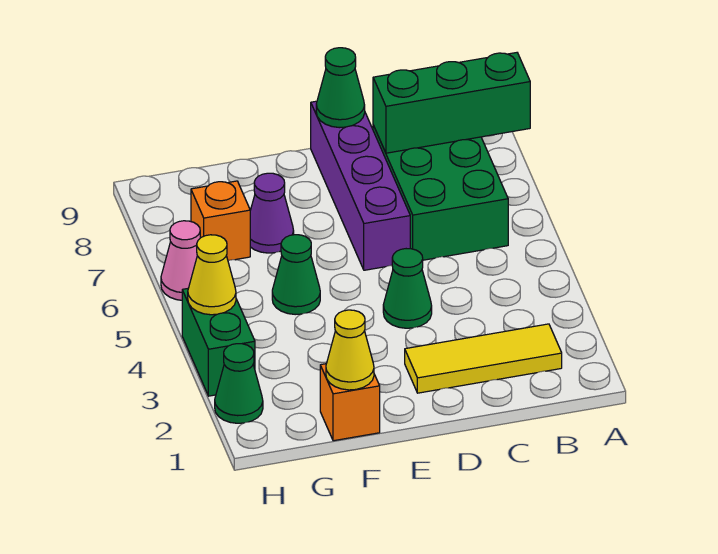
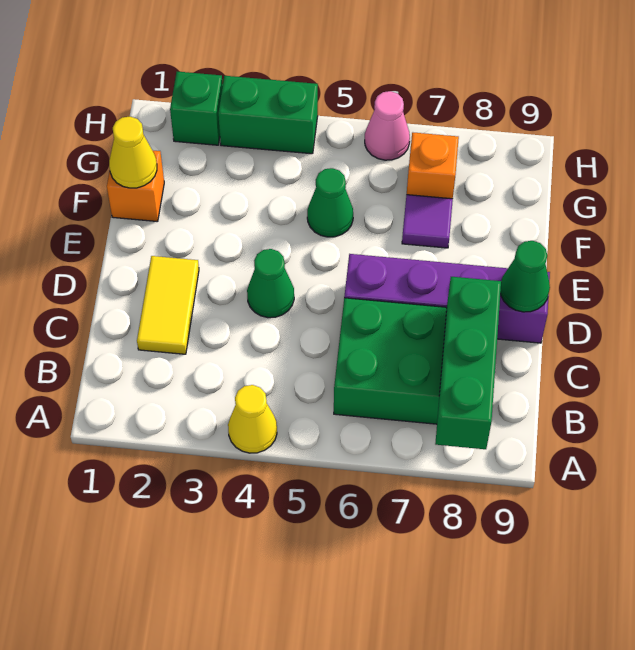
yellow 1x3 tile [405,324,562,393] -> yellow 1x2 tile [137,256,199,354]
purple 1x1 cone [250,173,294,253] -> purple 1x1 tile [402,195,453,248]
green 1x1 cone [215,344,263,423] -> green 1x1 brick [170,72,223,145]
yellow 1x1 cone [188,235,236,315] -> yellow 1x1 cone moved to [228,385,277,453]

